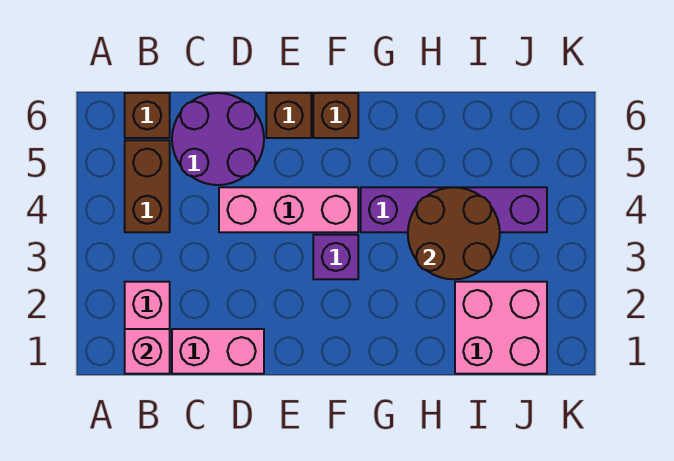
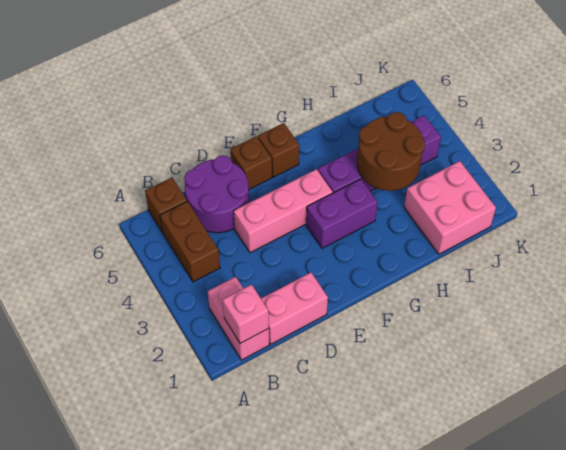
purple 1x1 brick [313,235,358,279] -> purple 1x2 brick [306,179,378,248]

